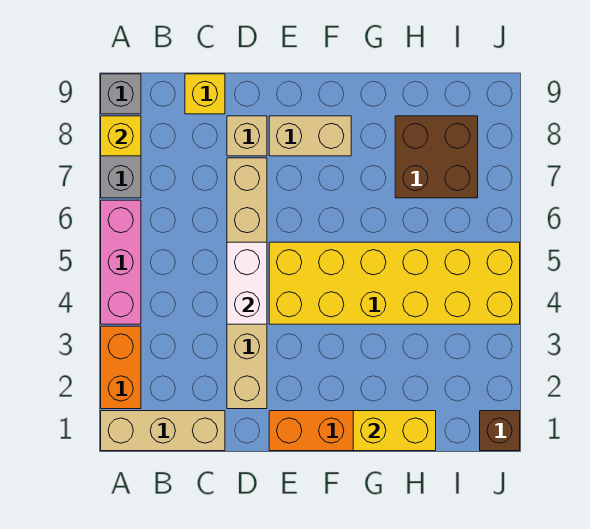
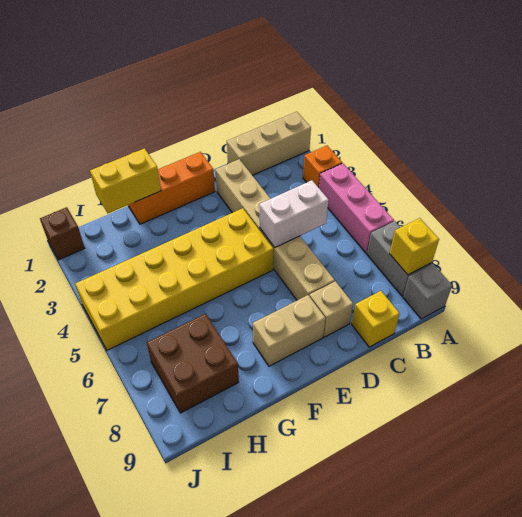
orange 1x2 brick [101,326,141,409] -> orange 1x1 brick [303,146,342,188]
white 1x2 brick [227,242,267,324] -> white 1x2 brick turned to [259,180,329,247]

